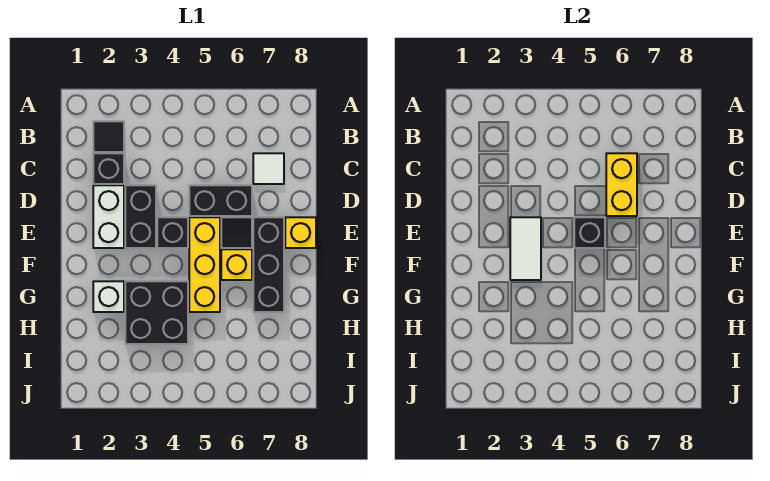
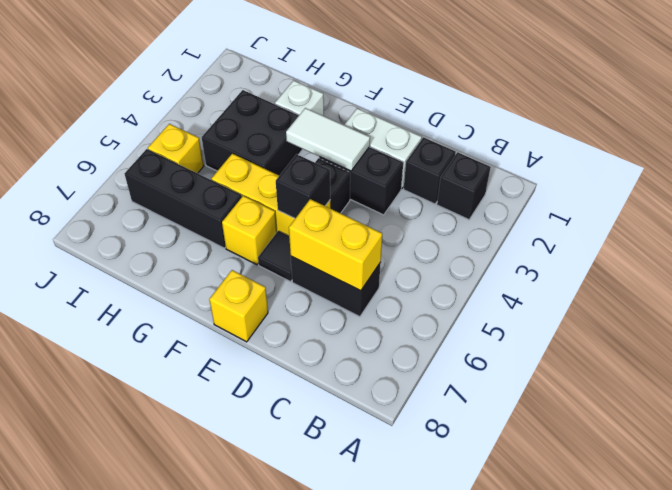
black 1x1 tile [93,121,124,152] -> black 1x1 brick [437,152,491,220]
white 1x1 tile [253,153,284,184] -> none
black 1x2 brick [189,185,252,216] -> black 1x2 brick turned to [291,256,381,317]
black 1x3 brick [253,217,284,312] -> black 1x3 brick moved to [125,149,242,248]
none -> yellow 1x1 brick [148,124,204,173]

